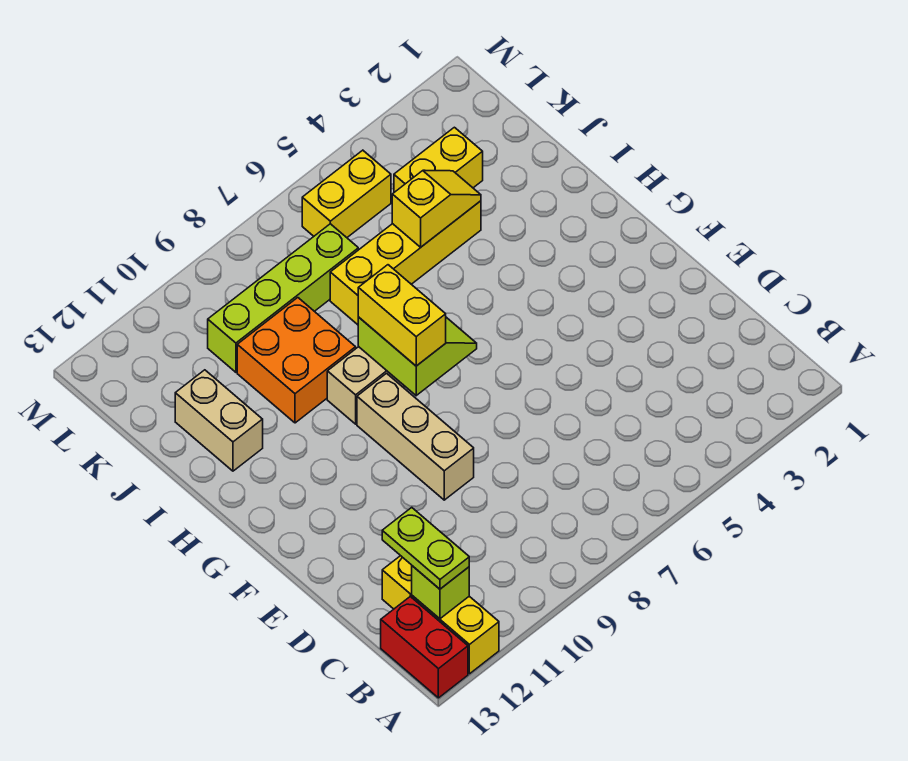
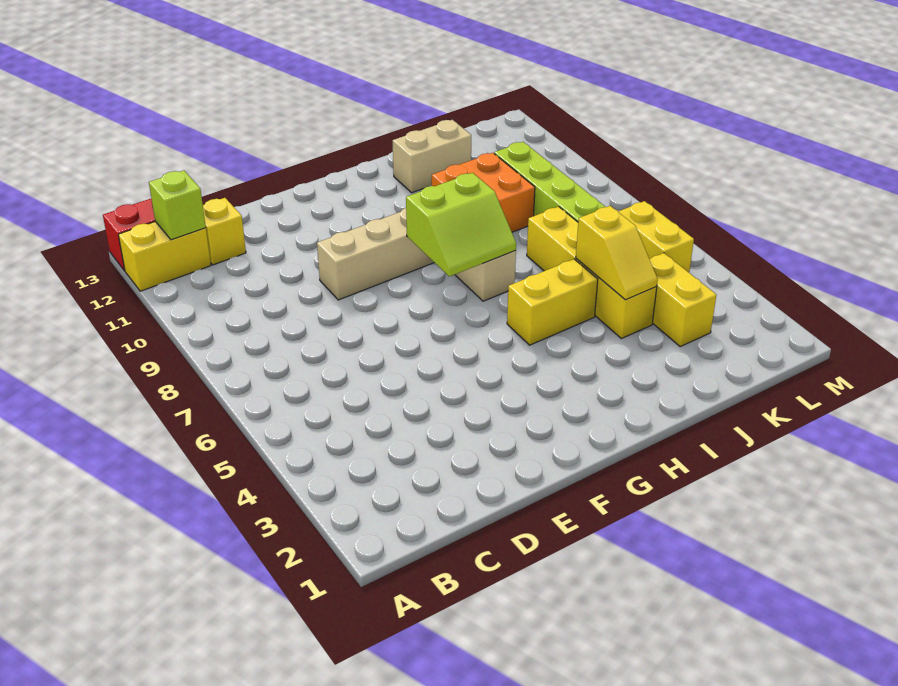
lime 1x2 plate [382,508,469,589] -> none
yellow 1x2 brick [358,265,446,366] -> yellow 1x2 brick moved to [507,259,598,345]

